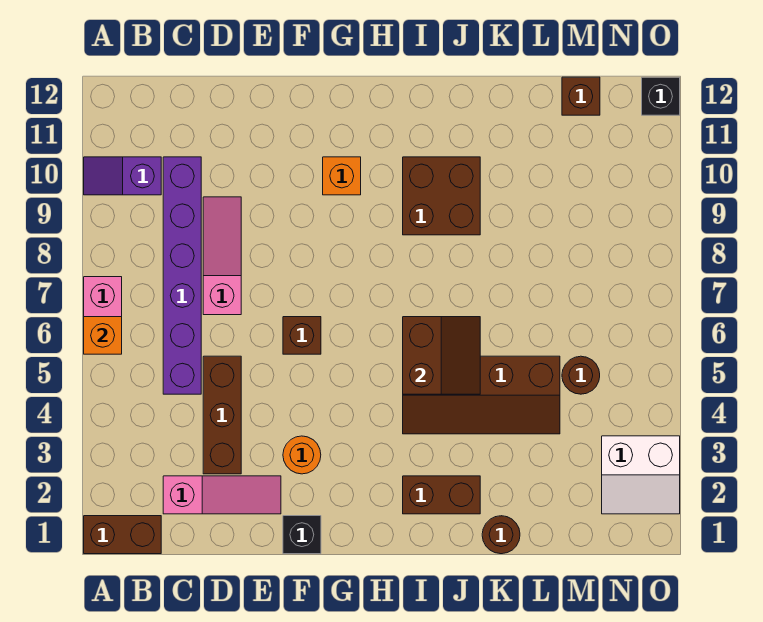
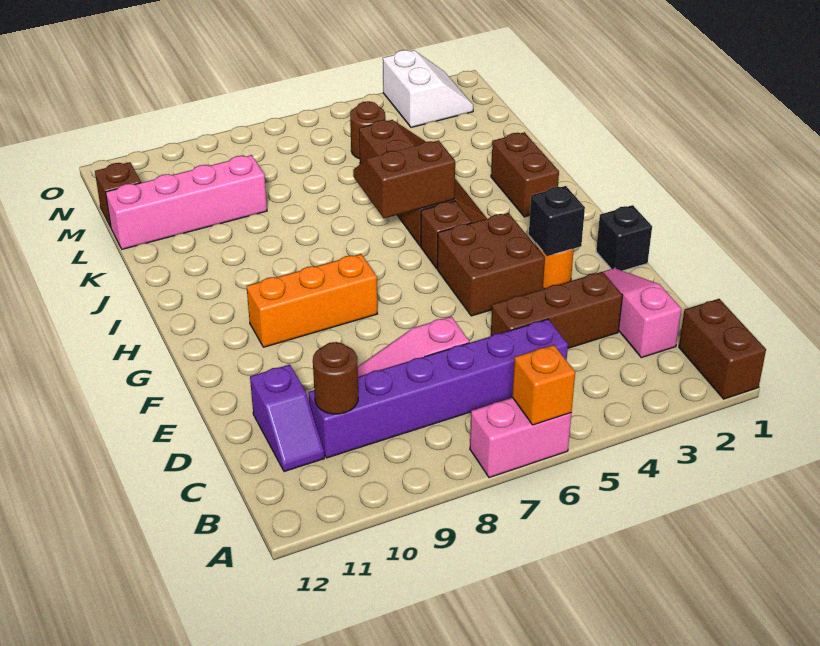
purple 1x2 slope [84,157,161,195] -> purple 1x2 slope moved to [250,364,324,472]
brown 1x1 brick [283,317,321,354] -> brown 1x1 brick moved to [421,201,472,269]
orange 1x1 brick [323,157,361,195] -> orange 1x3 brick [247,254,377,347]
brown 2x2 brick [403,157,480,235] -> brown 2x2 brick moved to [437,213,545,316]
brown 1x1 round brick [482,516,520,554] -> brown 1x1 round brick moved to [313,342,358,414]
none -> pink 1x4 brick [106,155,267,249]
black 1x1 brick [642,77,680,115] -> black 1x1 brick moved to [529,186,585,256]

